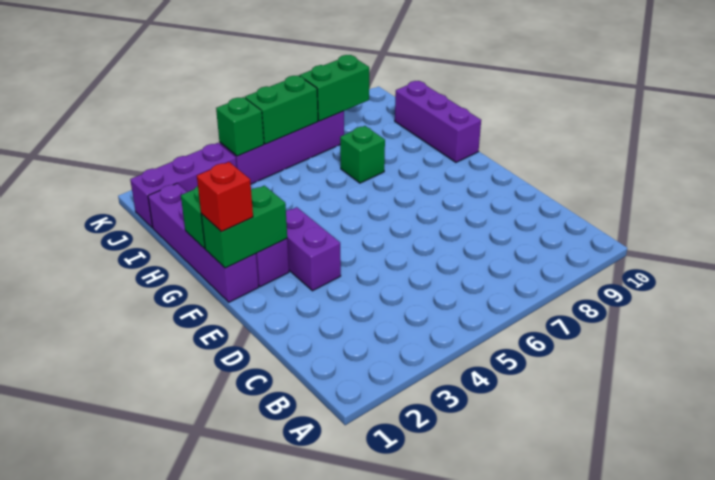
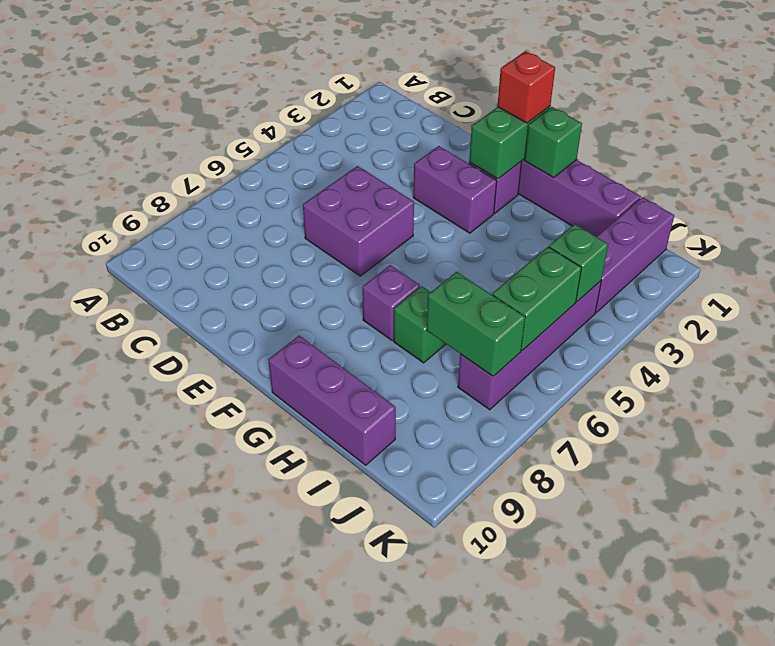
none -> purple 2x2 brick [303,166,414,276]
none -> purple 1x1 brick [362,265,420,340]
green 1x2 brick [300,55,369,121] -> green 1x2 brick turned to [426,272,525,376]

